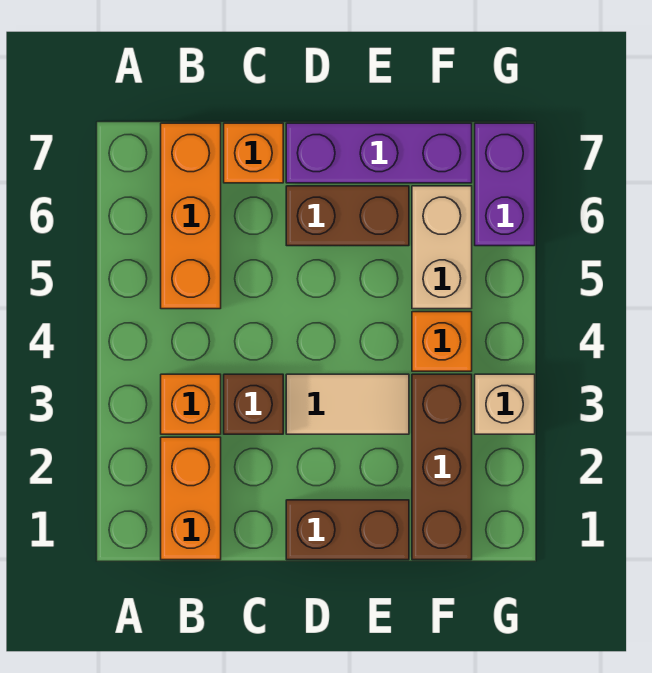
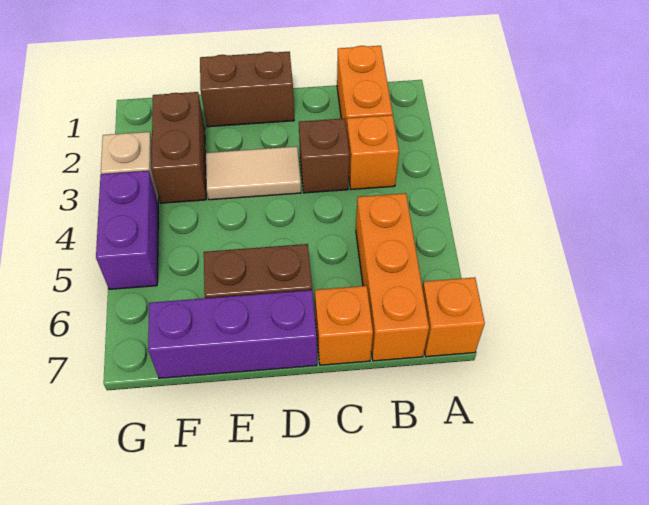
brown 1x3 brick [412,374,472,560] -> brown 1x2 brick [151,92,206,203]
orange 1x1 brick [412,312,472,371] -> orange 1x1 brick moved to [423,277,485,357]
tan 1x2 brick [412,186,472,309] -> none
purple 1x2 brick [475,123,535,246] -> purple 1x2 brick moved to [96,171,158,289]

